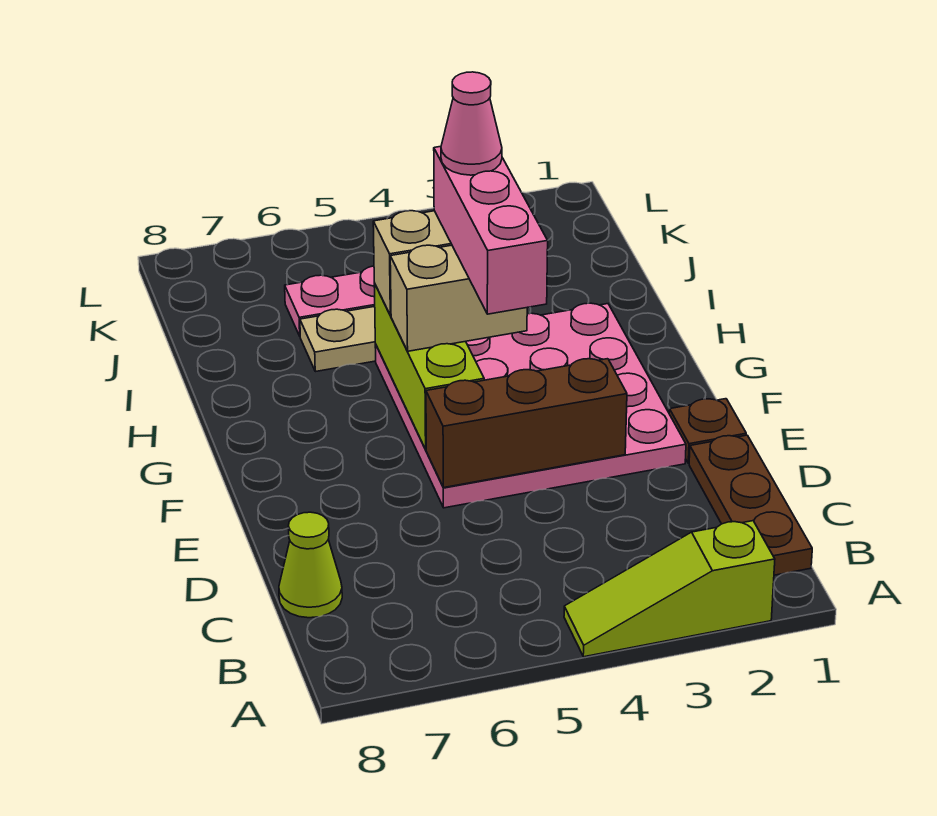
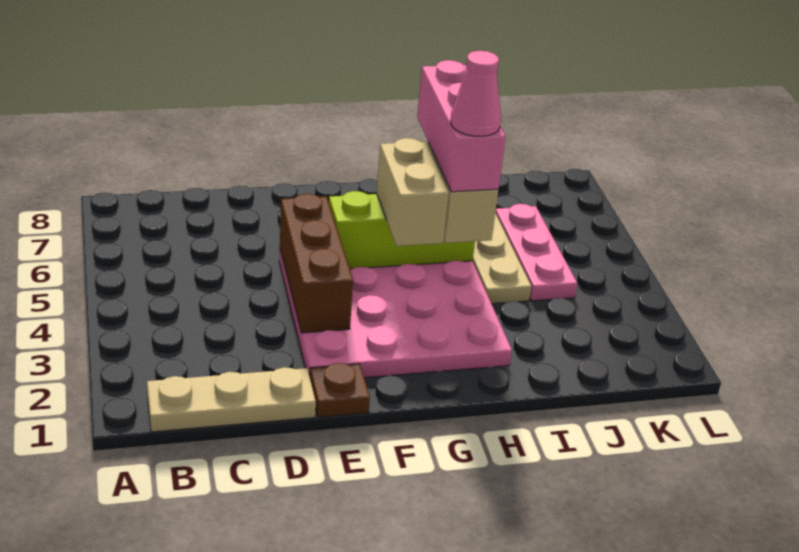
lime 1x3 slope [564,521,775,657] -> none
brown 1x3 plate [689,435,812,575] -> tan 1x3 plate [147,367,316,432]
lime 1x1 cone [279,512,342,618] -> none
pink 1x3 brick [434,146,548,314] -> pink 1x3 brick turned to [417,60,506,192]

